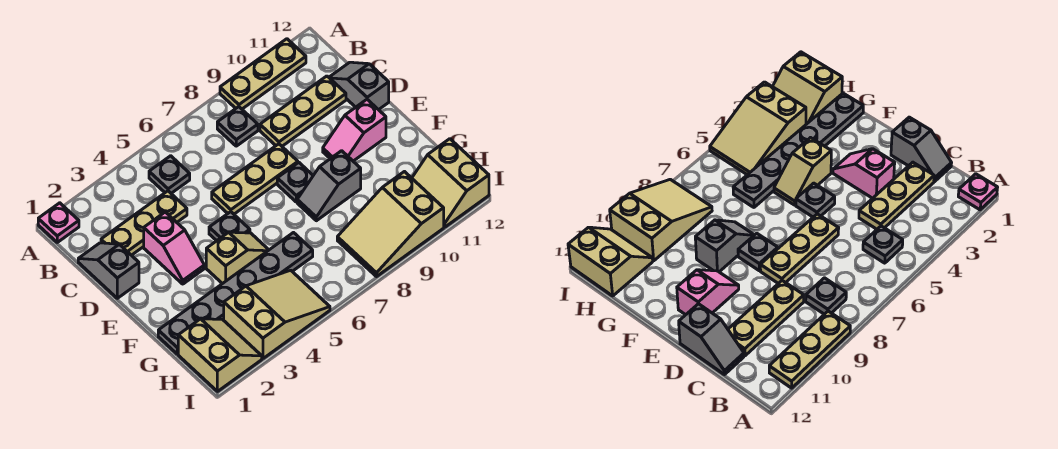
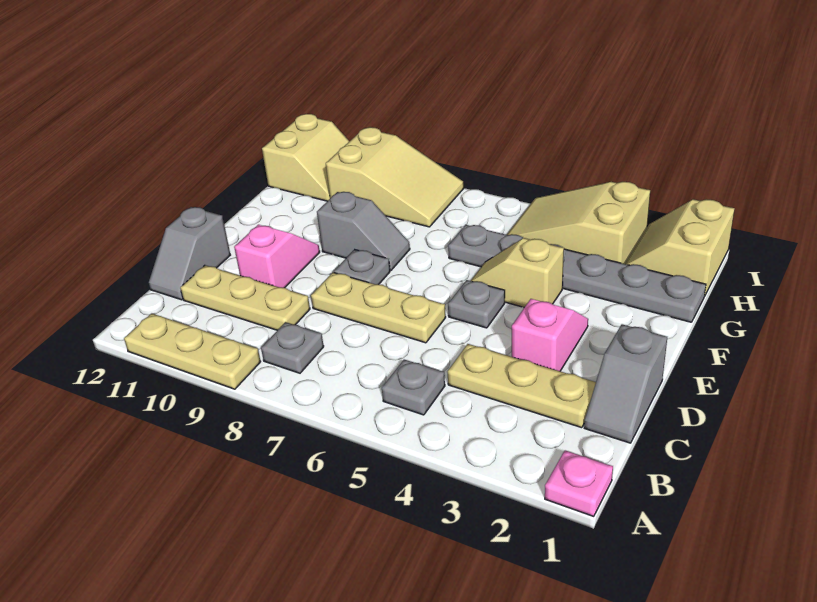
pink 1x2 slope [323,100,386,161] -> pink 1x2 slope turned to [234,225,320,288]

